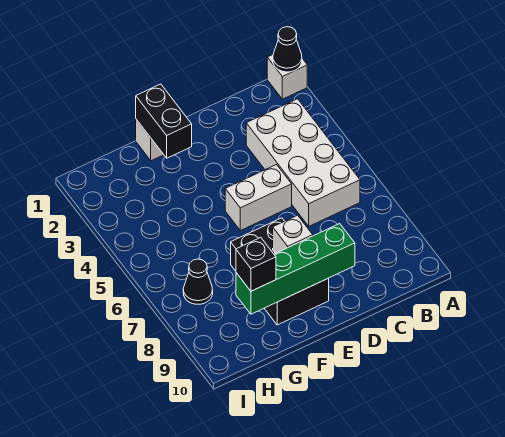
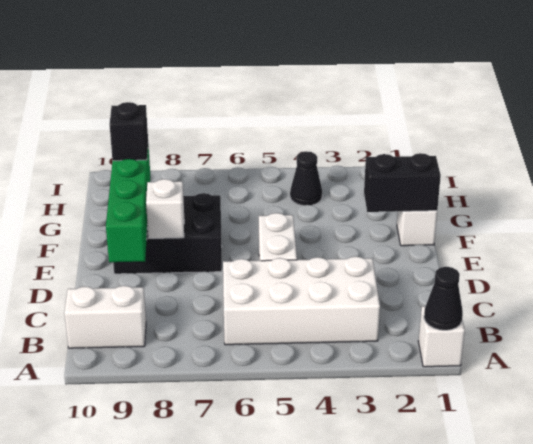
none -> white 1x2 brick [64,286,146,348]
black 1x1 cone [183,259,213,304] -> black 1x1 cone moved to [290,151,322,206]

